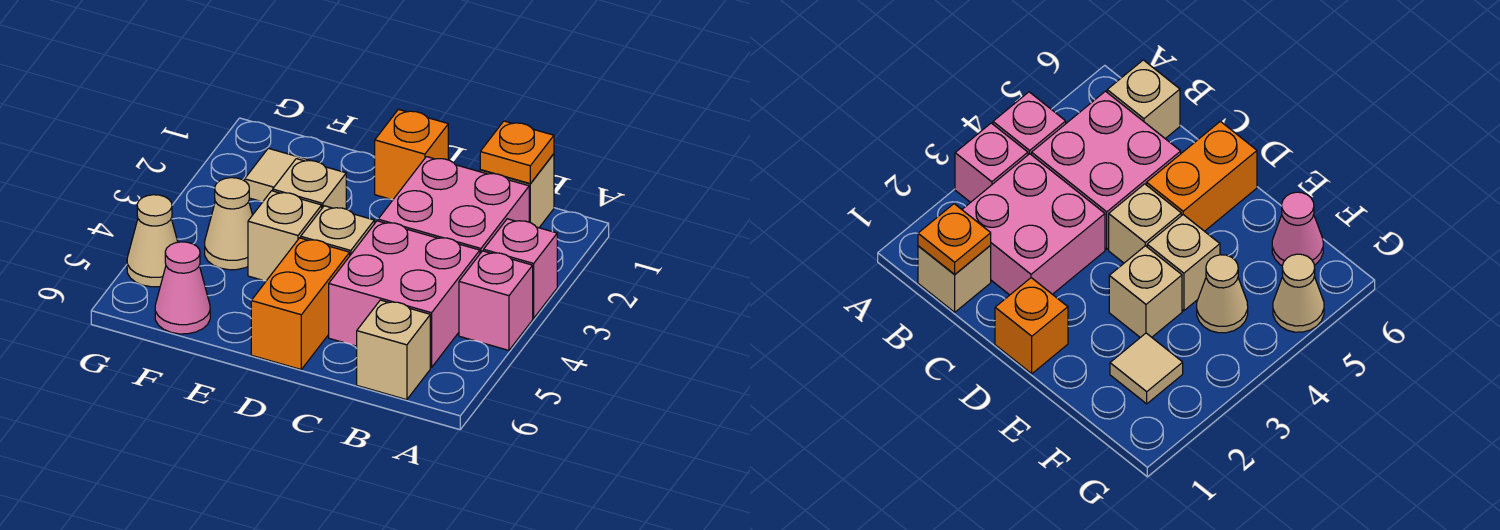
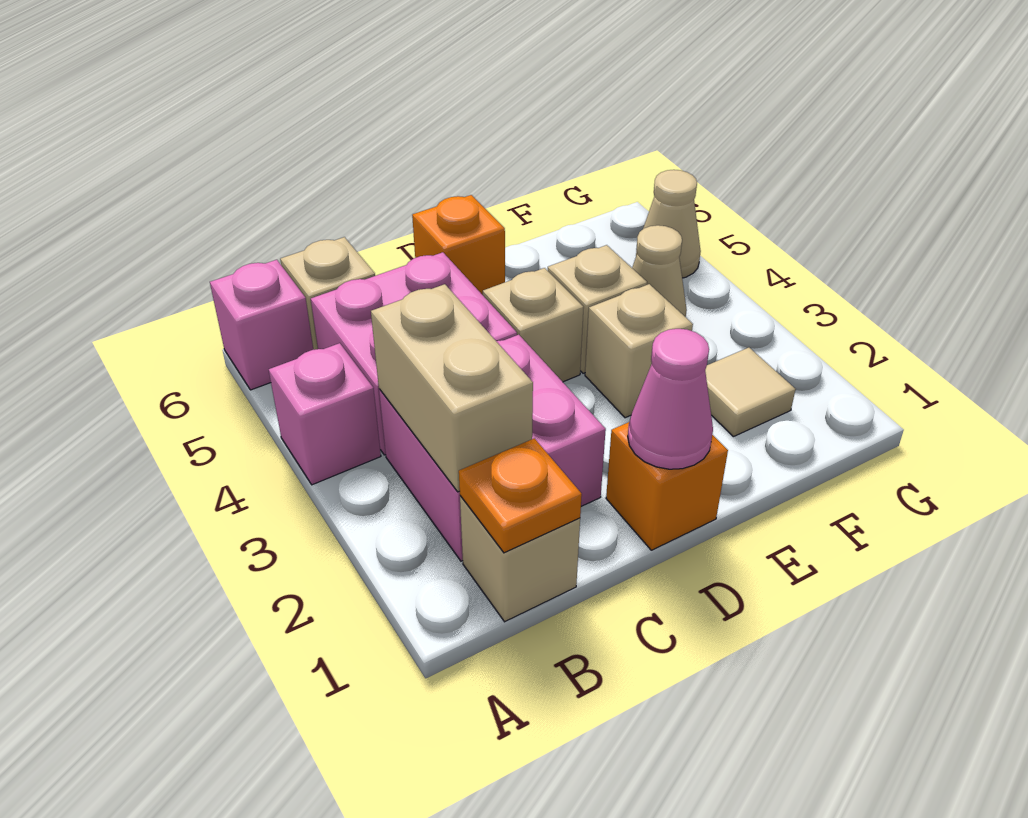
pink 1x1 brick [484,219,557,318] -> pink 1x1 brick moved to [210,260,313,390]
none -> tan 1x2 brick [371,284,533,492]
orange 1x2 brick [251,238,350,369] -> orange 1x1 brick [412,195,505,295]
pink 1x1 cone [155,242,210,334] -> pink 1x1 cone moved to [628,329,713,469]

